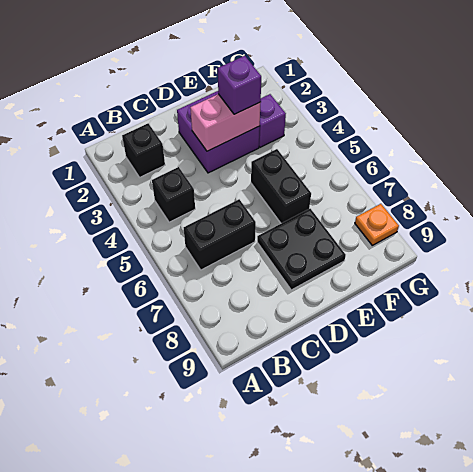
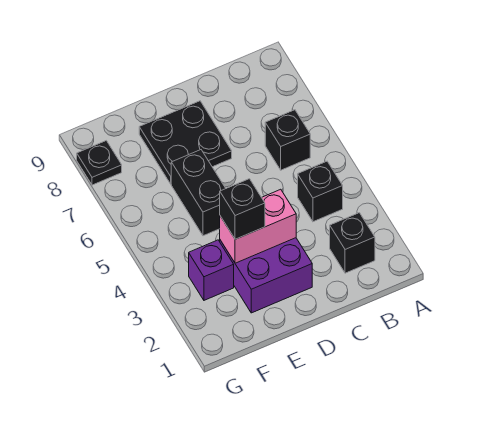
black 1x2 brick [184,199,256,270] -> black 1x1 brick [265,110,310,170]
purple 1x1 brick [218,56,261,114] -> black 1x1 brick [220,179,265,239]
orange 1x1 plate [355,204,399,245] -> black 1x1 plate [77,141,122,185]

